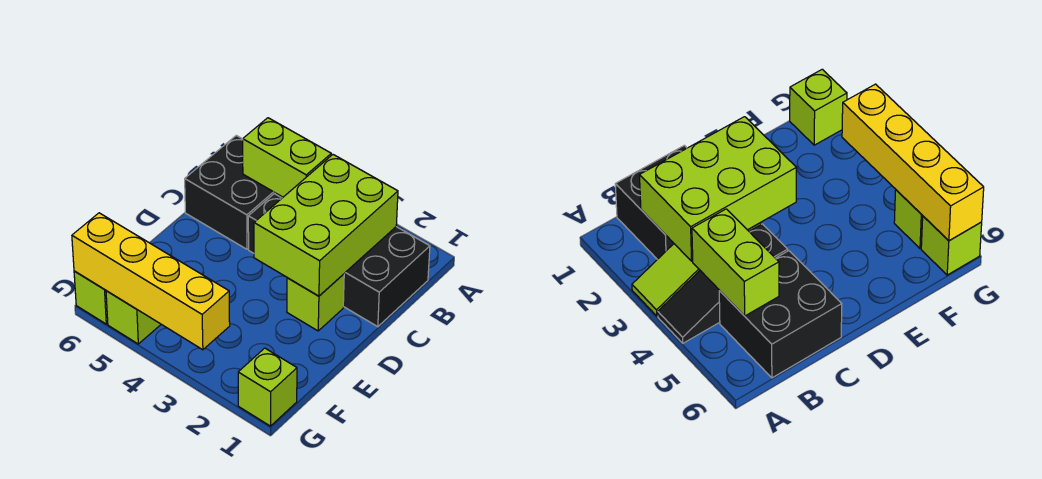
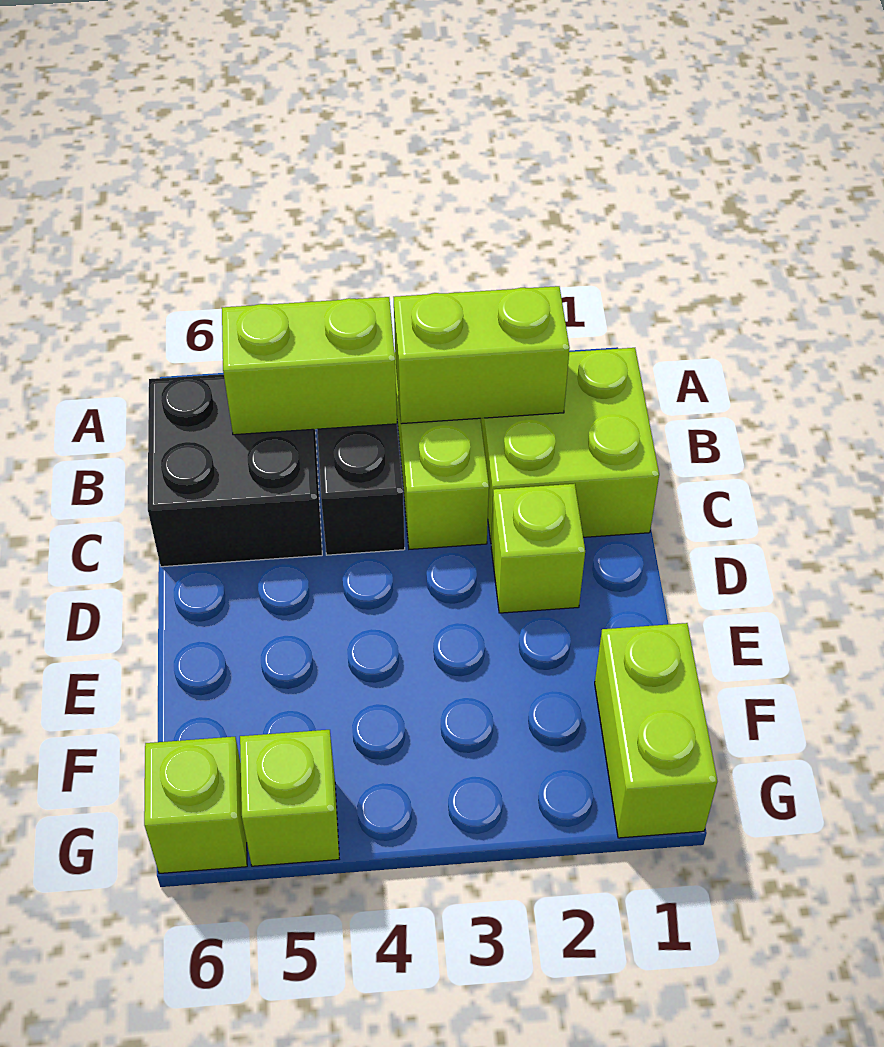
black 2x2 brick [343,227,430,327] -> lime 2x2 brick [480,348,659,541]
lime 2x3 brick [254,155,398,296] -> lime 1x2 brick [394,286,570,424]
lime 1x1 brick [238,348,297,426] -> lime 1x2 brick [595,623,717,838]
yellow 1x4 brick [72,213,230,350] -> none

